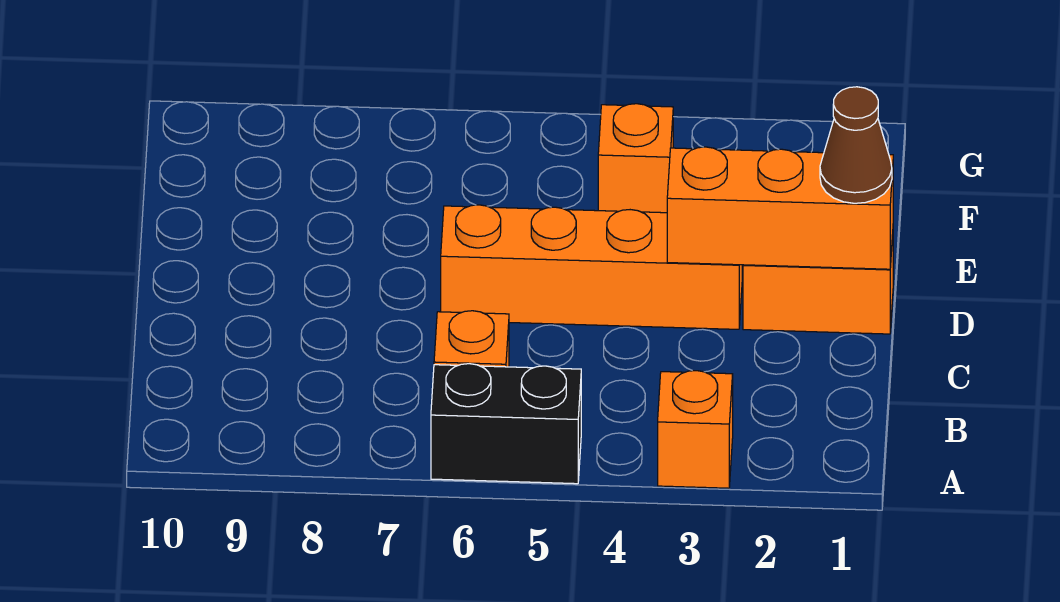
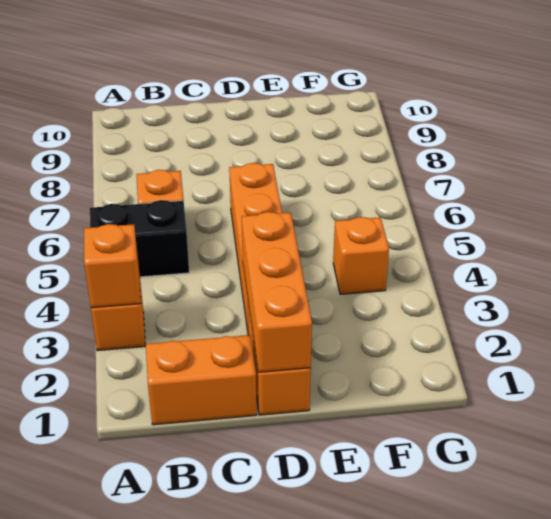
none -> orange 1x1 brick [84,224,141,308]
black 1x2 brick [431,364,581,484] -> black 1x2 brick turned to [90,200,189,277]
none -> orange 1x2 brick [146,335,257,425]
brown 1x1 cone [820,87,892,203] -> none

